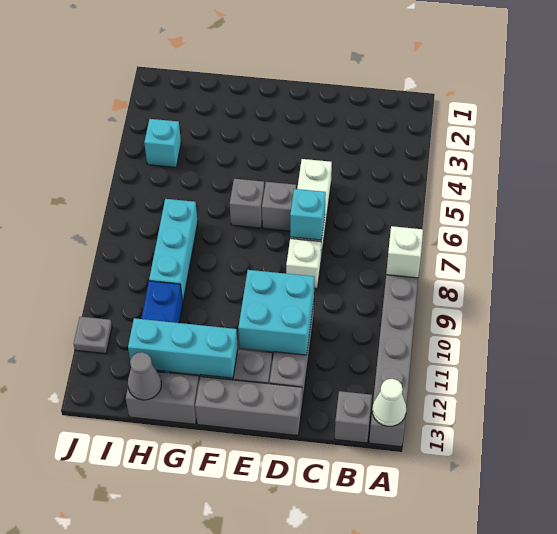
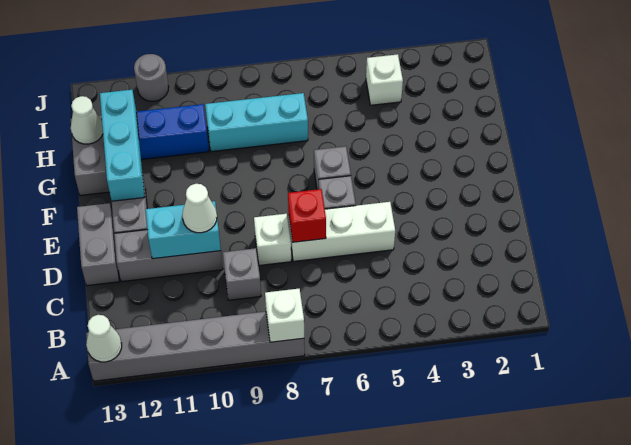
grey 1x1 brick [335,391,372,443] -> grey 1x1 brick moved to [223,248,261,300]
cyan 1x1 brick [290,189,326,240] -> red 1x1 brick [288,189,326,242]
cyan 2x2 brick [238,270,314,355] -> cyan 1x2 brick [146,201,221,259]
none -> white 1x1 cone [182,184,217,233]
grey 1x3 brick [195,376,302,435] -> grey 1x2 brick [77,203,119,286]
grey 1x1 cone [128,352,161,400] -> white 1x1 cone [71,96,103,144]
cyan 1x1 brick [144,119,181,167] -> white 1x1 brick [366,54,403,105]
grey 1x1 plate [74,317,112,354] -> grey 1x1 round brick [134,54,169,101]

